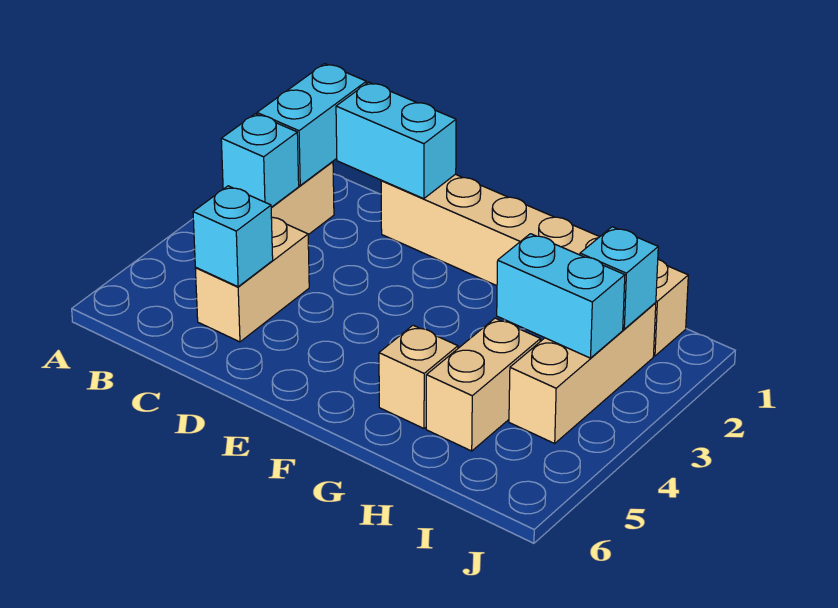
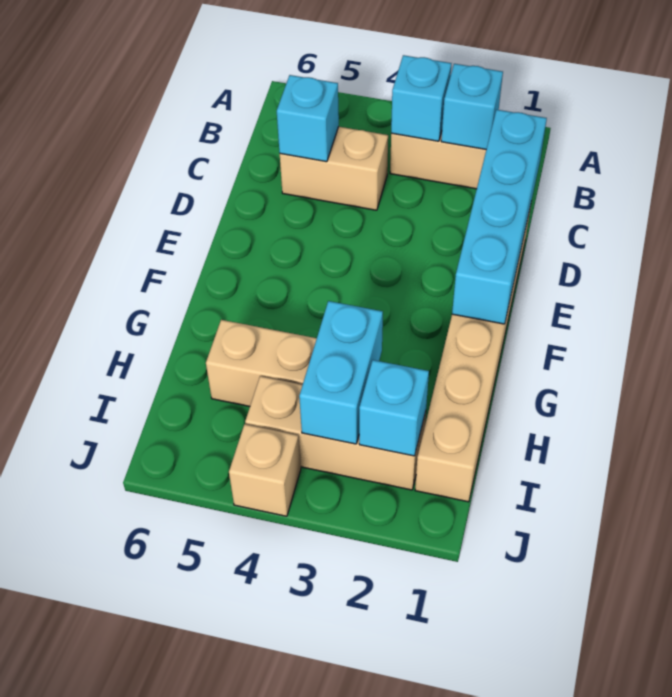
cyan 1x2 brick [257,64,366,185] -> cyan 1x1 brick [441,64,503,149]
cyan 1x2 brick [336,82,456,199] -> cyan 1x4 brick [452,110,547,324]
tan 1x1 brick [379,325,458,428] -> tan 1x1 brick moved to [229,424,301,516]

